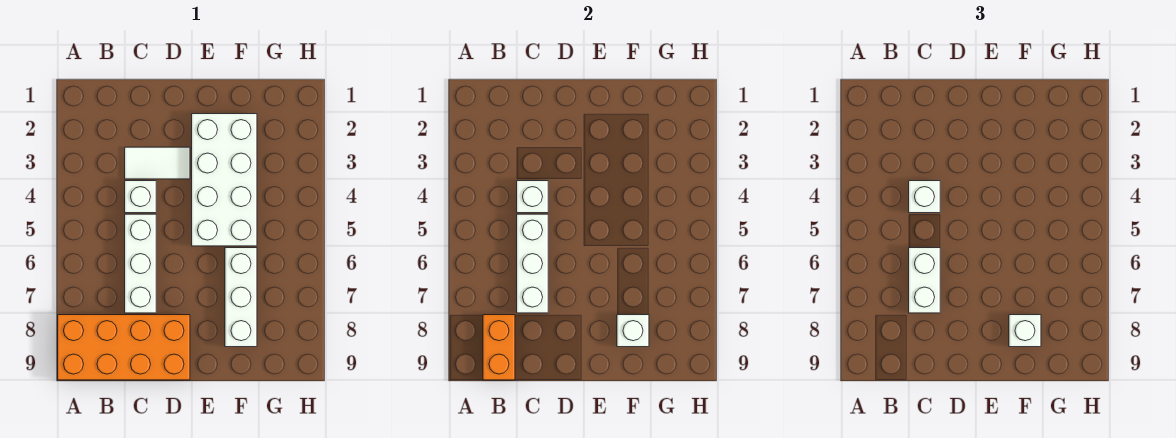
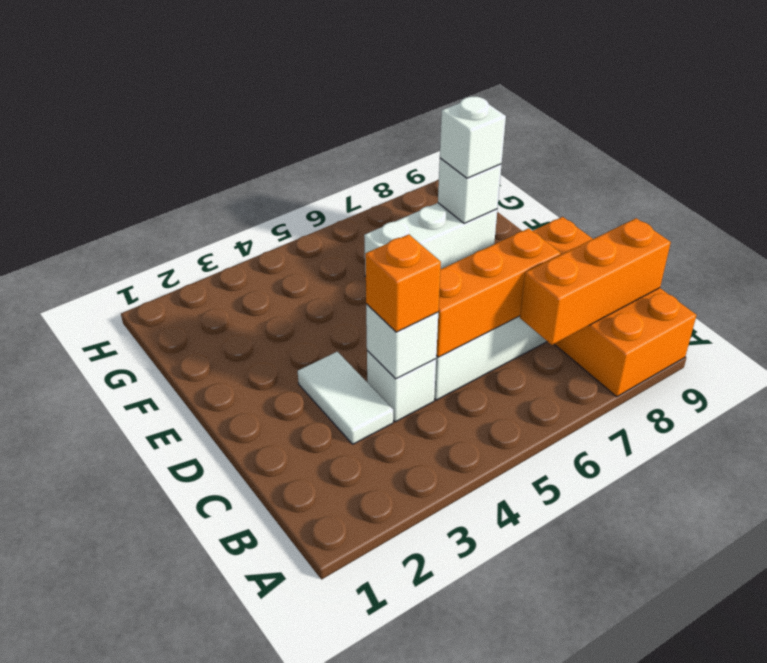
orange 1x2 brick [483,315,515,380] -> orange 1x3 brick [520,218,671,345]
white 1x1 brick [909,181,940,213] -> orange 1x1 brick [365,234,441,332]
white 1x3 brick [517,214,548,313] -> orange 1x3 brick [436,228,561,357]
white 1x2 brick [909,248,940,313] -> none
white 2x4 brick [192,114,257,246] -> none

